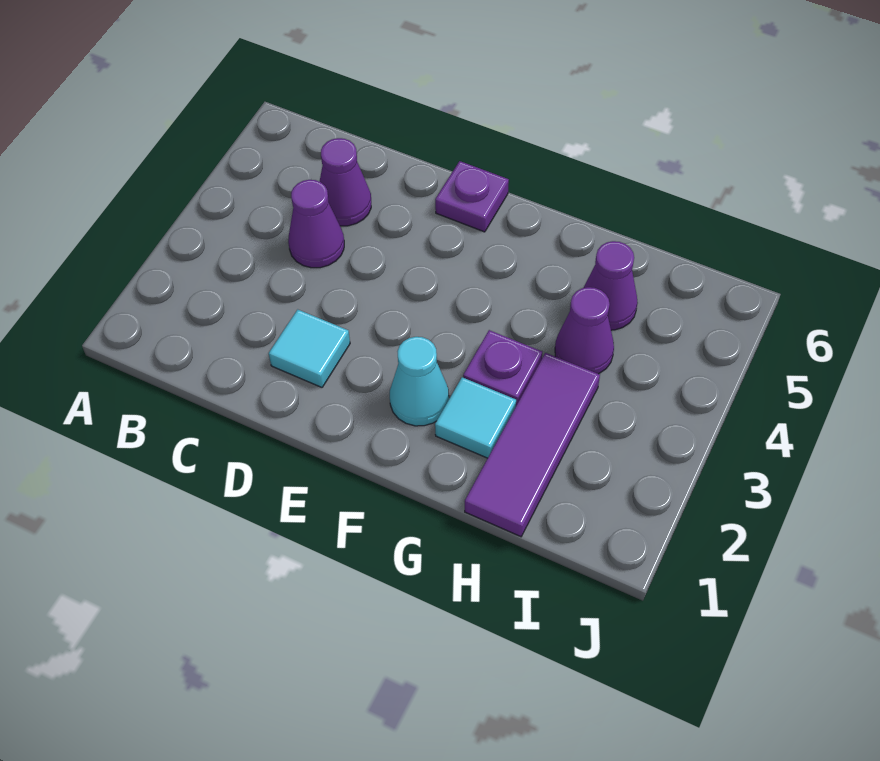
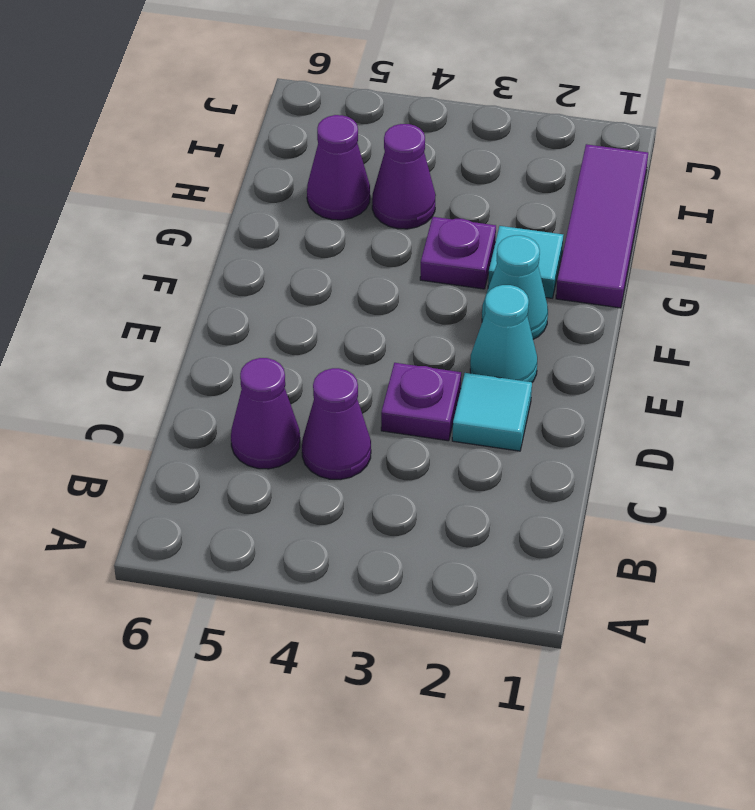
none -> cyan 1x1 cone [470,285,537,382]
purple 1x1 plate [435,161,509,232] -> purple 1x1 plate moved to [381,363,461,441]
purple 1x3 tile [465,353,600,537] -> purple 1x3 tile turned to [556,144,648,308]

